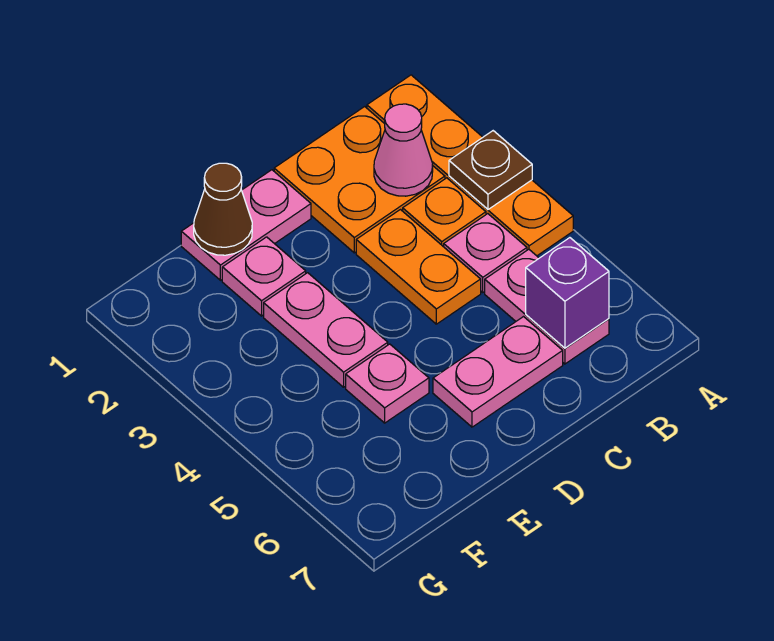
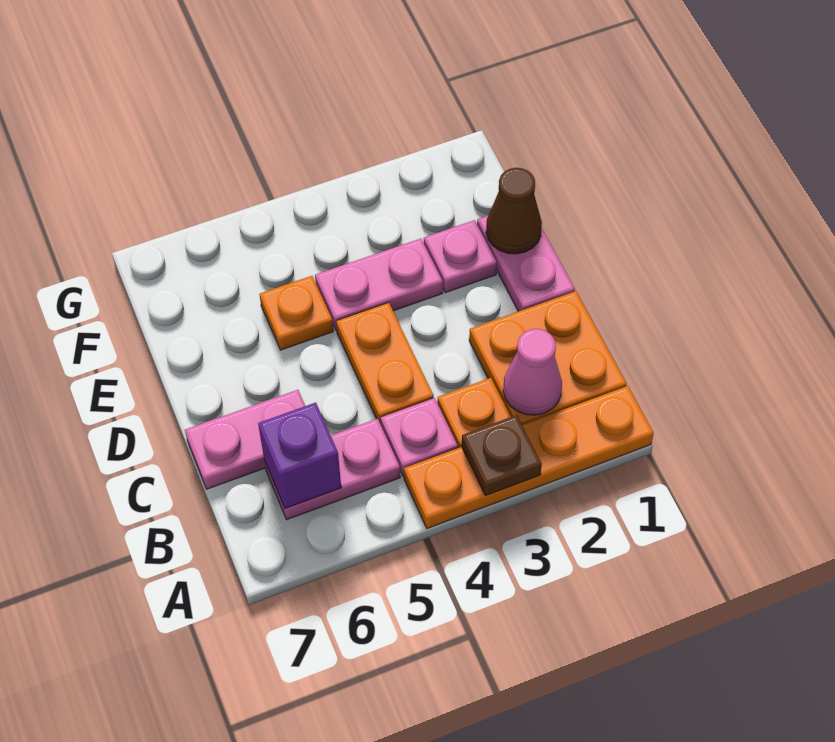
orange 1x2 plate [356,210,481,324] -> orange 1x2 plate turned to [336,303,434,424]
pink 1x2 plate [433,317,563,427] -> pink 1x2 plate turned to [185,390,305,489]
pink 1x1 plate [346,344,429,423] -> orange 1x1 plate [260,276,333,350]

